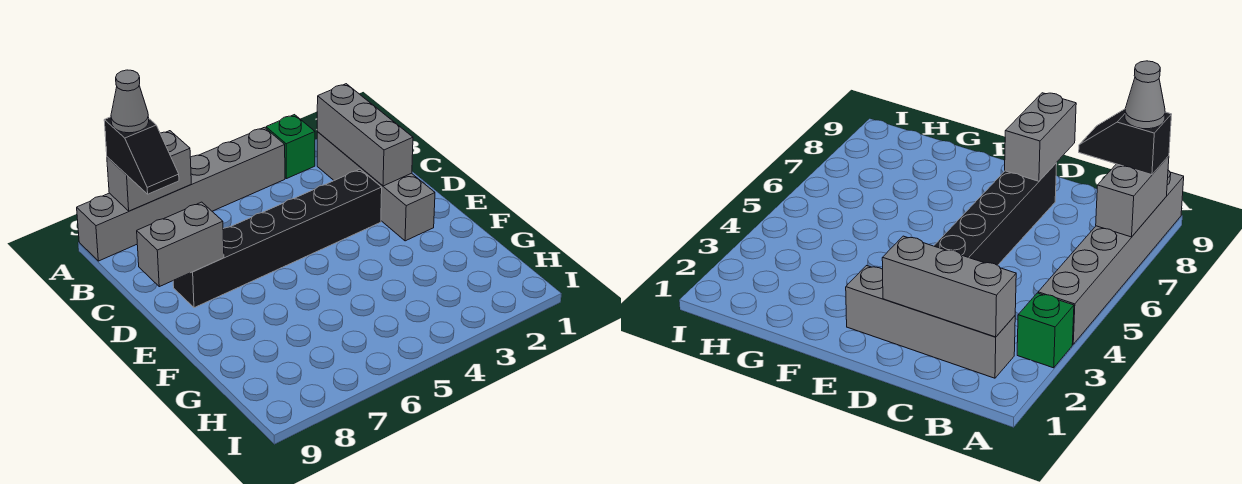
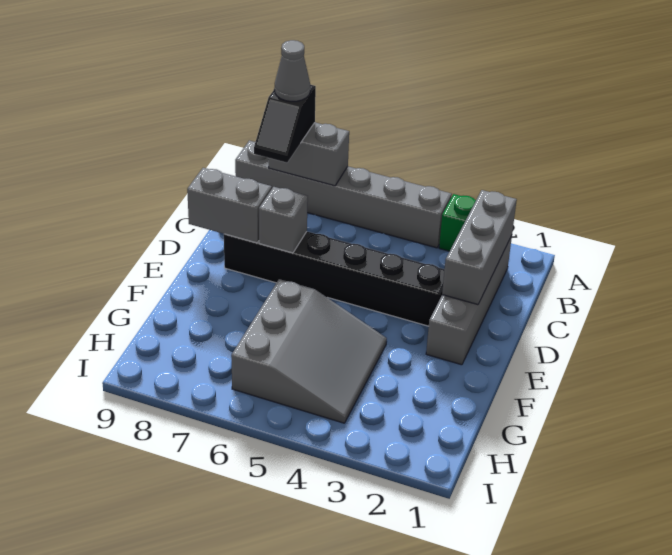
none -> grey 1x1 brick [259,187,308,253]
none -> grey 3x3 slope [231,279,387,423]

